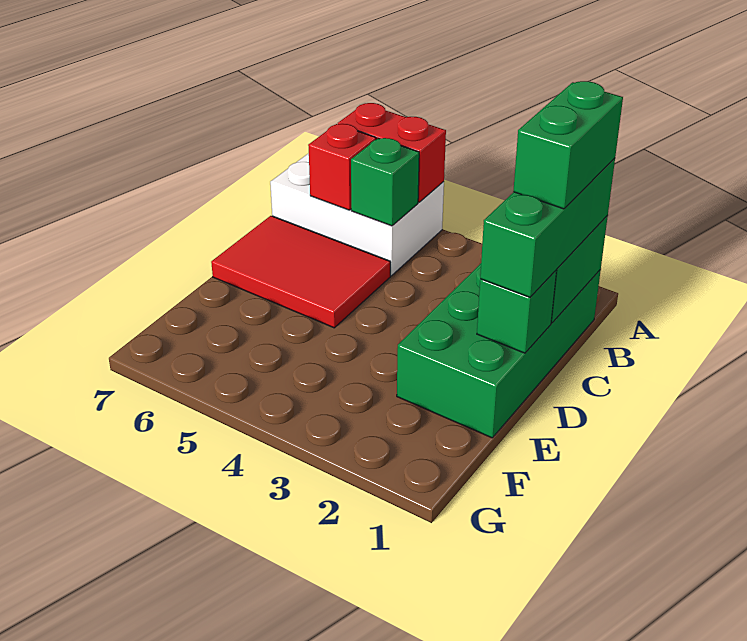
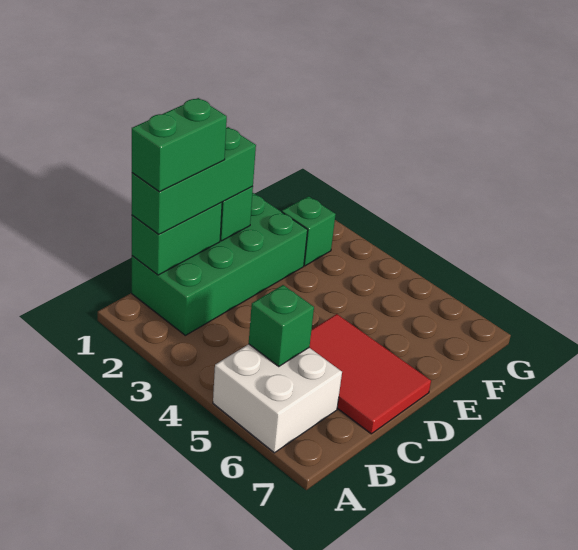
white 2x3 brick [270,153,444,276] -> white 2x2 brick [213,344,342,453]
red 1x2 brick [338,103,446,202] -> none
red 1x1 brick [308,124,376,210] -> none
none -> green 1x1 brick [282,196,336,266]

